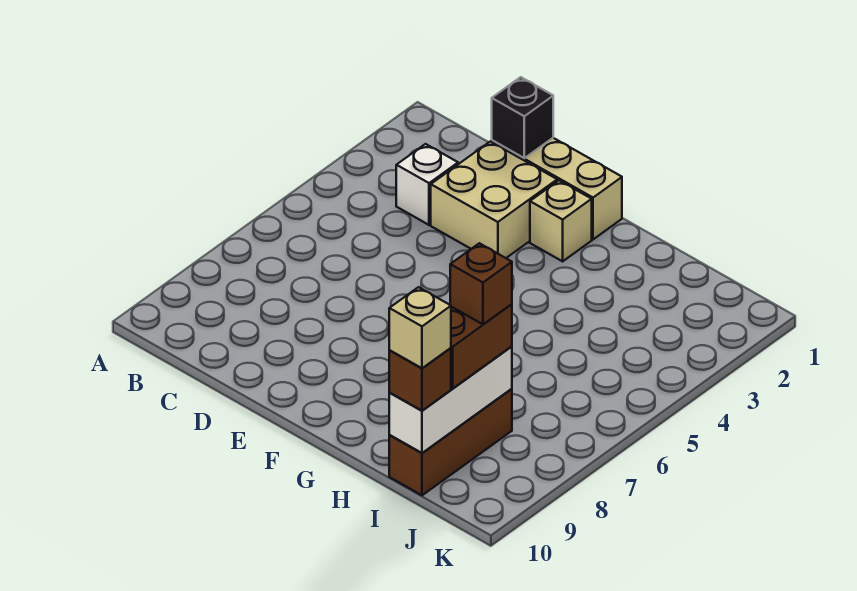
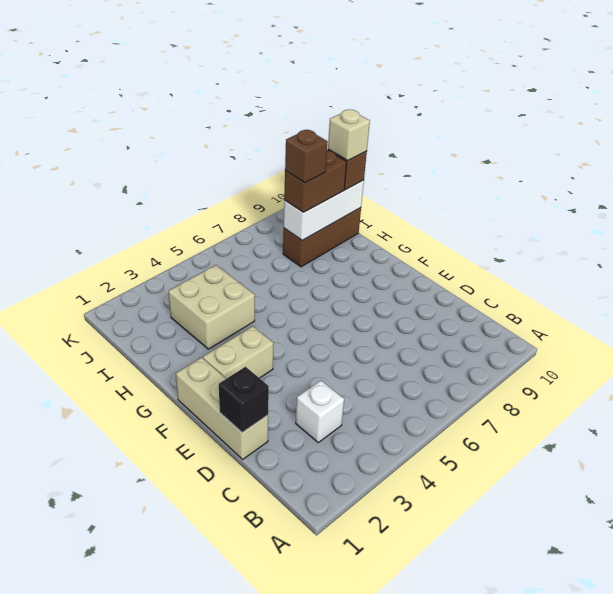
tan 2x2 brick [431,141,557,258] -> tan 2x2 brick moved to [169,265,255,349]
tan 1x1 brick [530,181,592,261] -> tan 1x2 brick [203,326,273,379]

